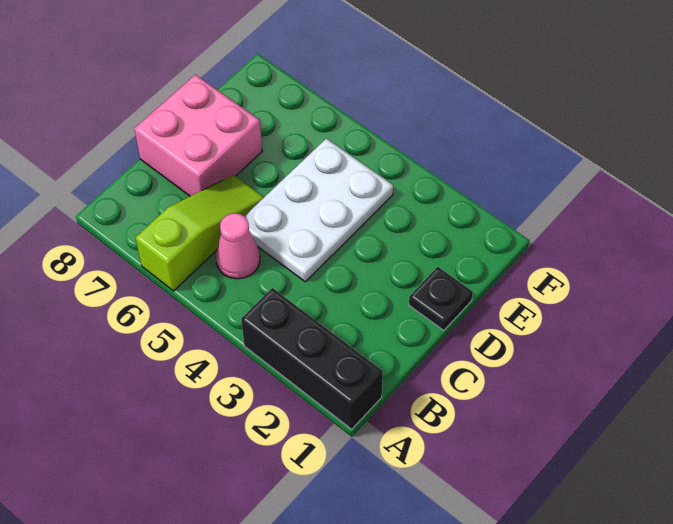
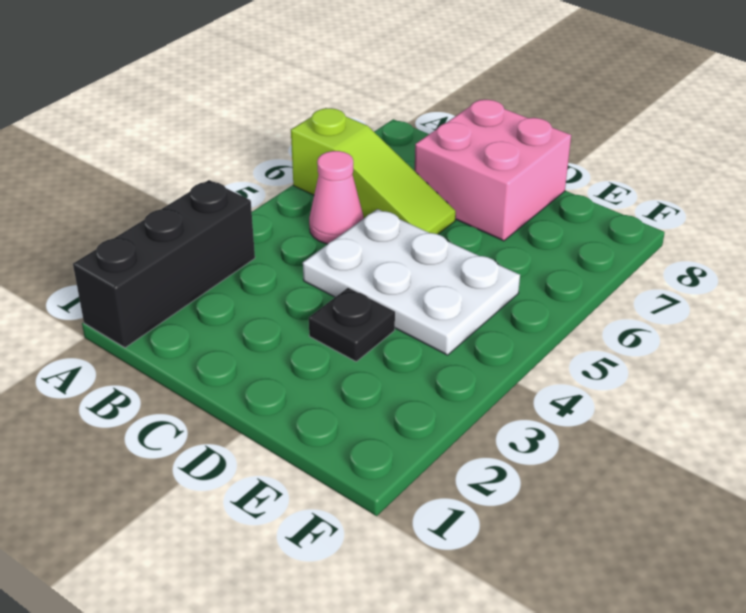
black 1x1 plate [409,267,473,330] -> black 1x1 plate moved to [309,288,395,361]

